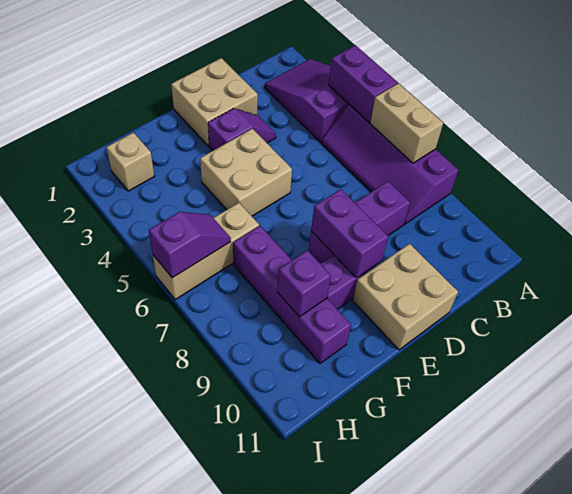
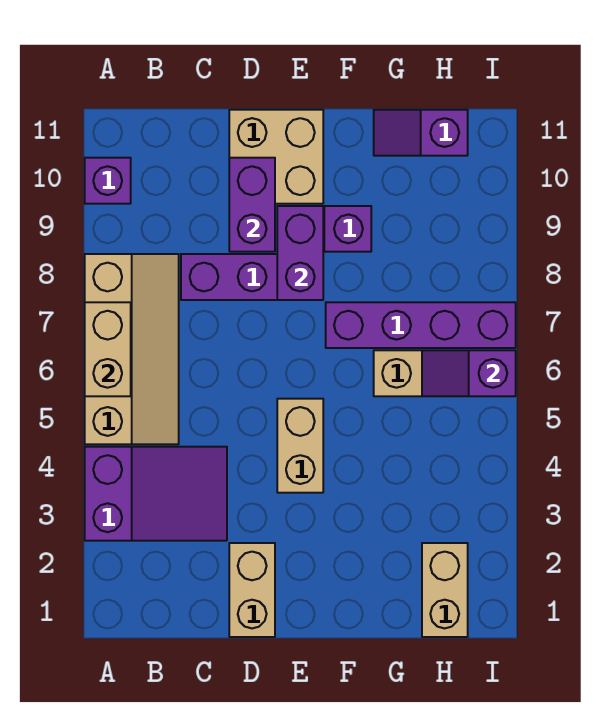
purple 2x3 slope [265,59,349,142] -> purple 2x3 slope turned to [85,447,227,541]
purple 1x2 brick [329,45,397,122] -> purple 1x2 brick moved to [229,158,275,252]
purple 2x4 slope [322,105,459,224] -> tan 2x4 slope [85,254,179,444]
tan 2x2 brick [171,58,258,146] -> tan 1x2 brick [229,543,275,637]
purple 1x2 slope [208,108,276,151] -> purple 1x2 slope moved to [374,110,468,156]
tan 2x2 brick [200,129,292,216] -> tan 1x2 brick [277,399,323,493]
purple 1x4 brick [233,226,351,364] -> purple 1x4 brick turned to [326,302,516,348]
purple 1x1 brick [277,250,331,317] -> purple 1x1 brick moved to [85,158,131,204]
tan 1x1 brick [106,132,154,191] -> tan 1x2 brick [422,543,468,637]

